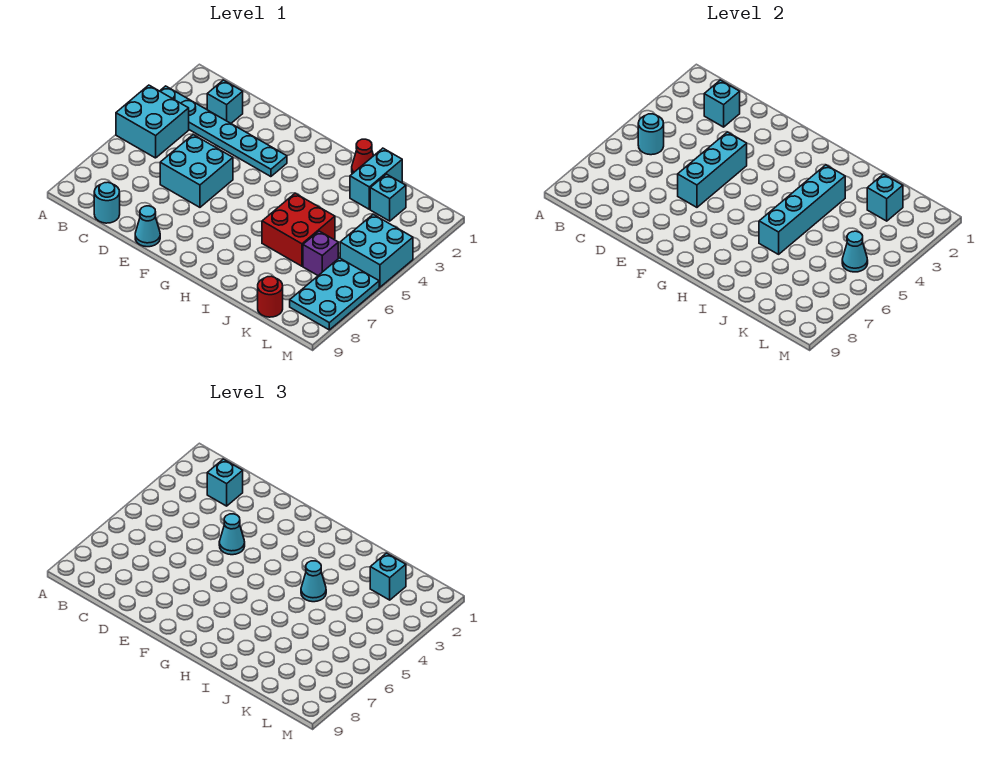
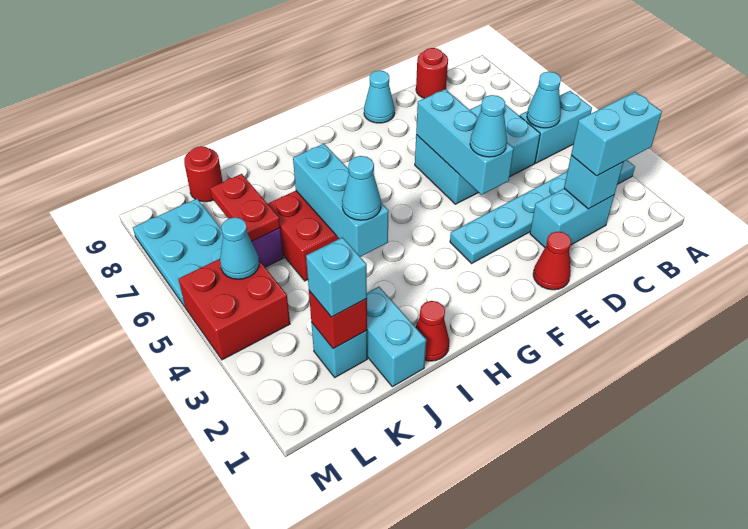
cyan 2x2 brick [116,85,189,158] -> cyan 1x2 brick [520,91,592,163]
cyan 1x1 round brick [638,114,664,155] -> cyan 1x1 cone [527,72,561,128]
cyan 1x1 brick [207,80,243,123] -> cyan 1x2 brick [530,189,614,247]
cyan 1x1 brick [207,459,243,506] -> cyan 1x2 brick [571,92,662,176]
cyan 1x1 round brick [94,182,120,223] -> red 1x1 round brick [416,48,448,98]
cyan 2x2 brick [160,135,233,207] -> cyan 2x3 brick [415,104,540,204]
none -> red 1x1 cone [533,232,571,290]
cyan 1x4 brick [759,165,845,254] -> cyan 1x3 brick [293,144,389,257]
cyan 1x1 brick [867,174,903,221] -> red 1x1 brick [309,291,367,349]
none -> red 1x2 plate [210,174,280,242]
cyan 2x2 brick [340,214,413,287] -> red 2x2 brick [178,259,290,360]

